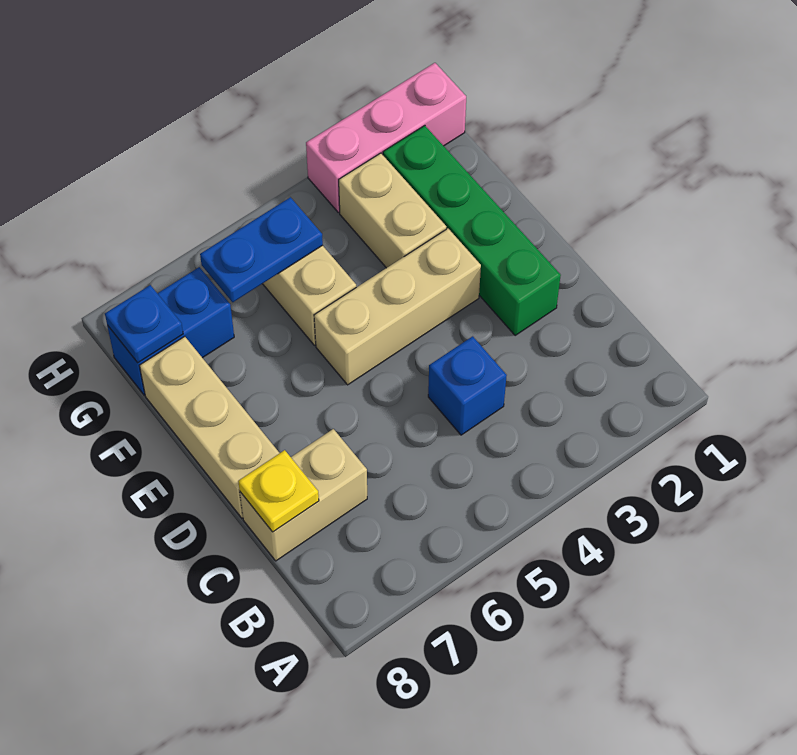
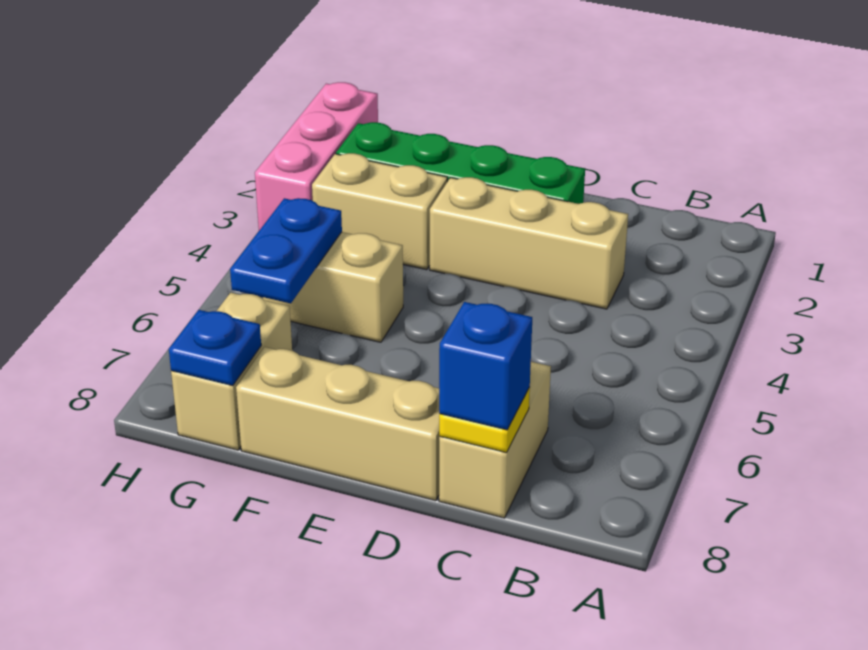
blue 1x1 brick [428,336,507,435] -> blue 1x1 brick moved to [439,302,532,430]
tan 1x3 brick [314,229,481,385] -> tan 1x3 brick turned to [430,177,628,309]
blue 1x2 brick [107,267,234,395] -> tan 1x2 brick [171,293,292,450]

